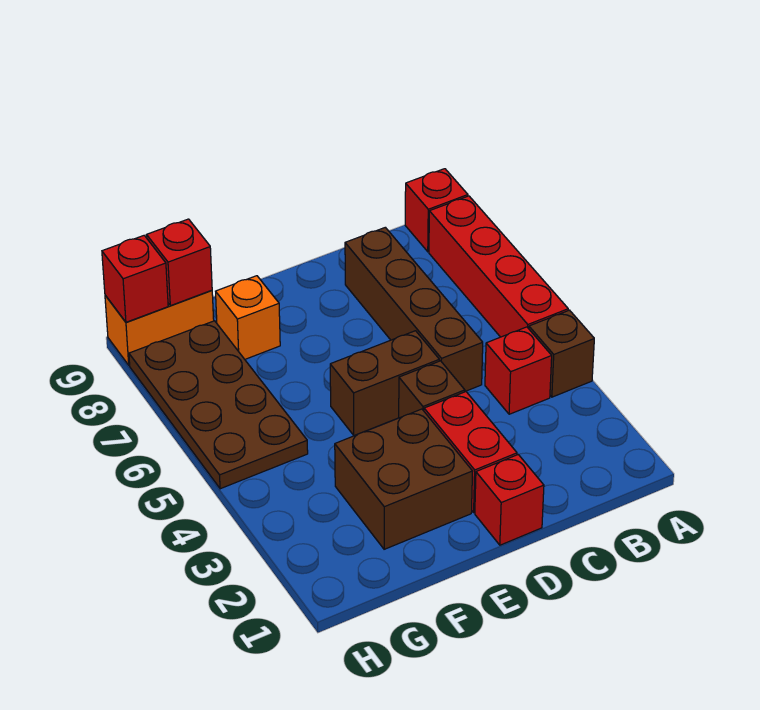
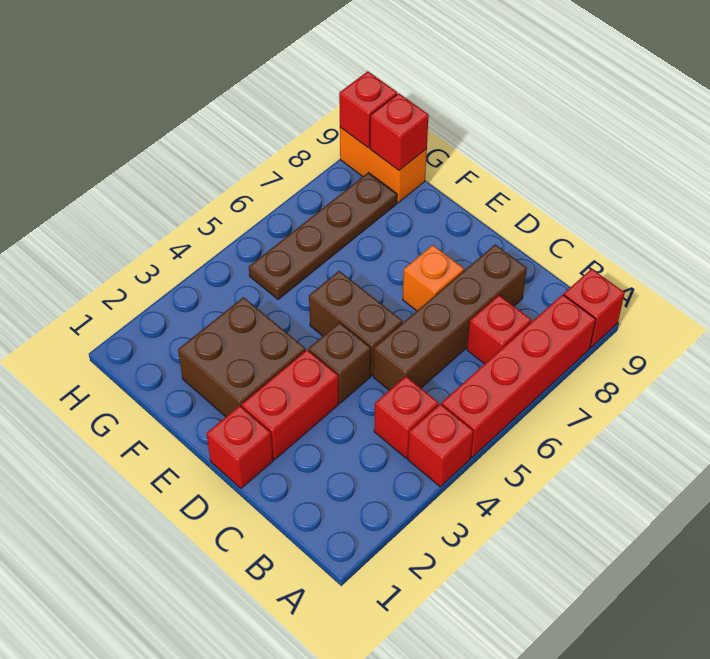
brown 1x1 brick [529,310,594,397] -> red 1x1 brick [408,404,473,487]
none -> red 1x1 brick [467,295,531,364]
orange 1x1 brick [216,276,280,359] -> orange 1x1 brick moved to [403,245,464,311]
brown 2x4 plate [129,321,308,489] -> brown 1x4 plate [249,173,397,299]

